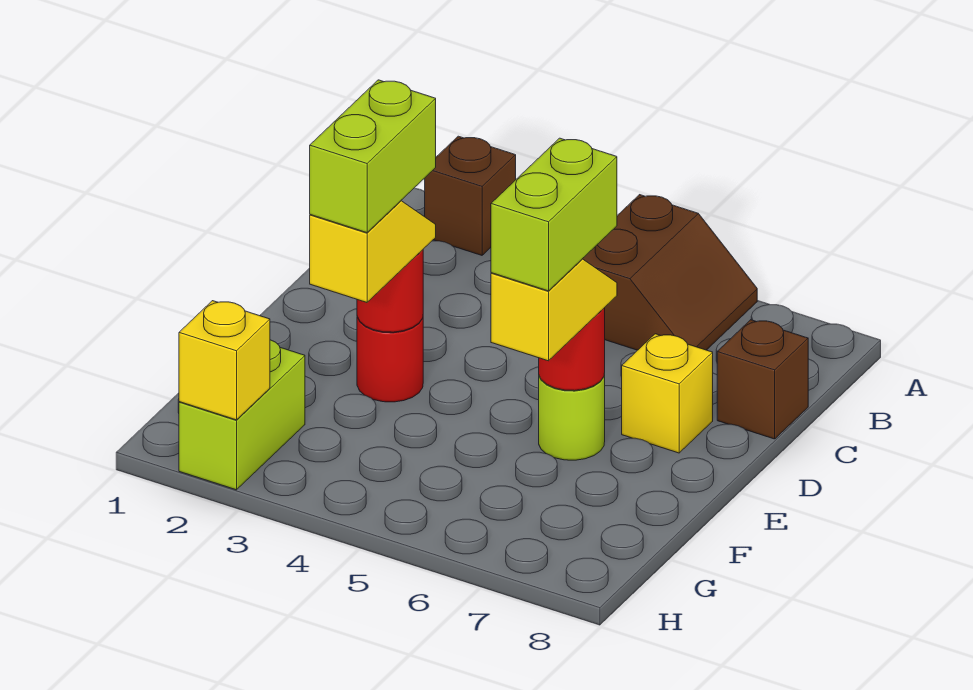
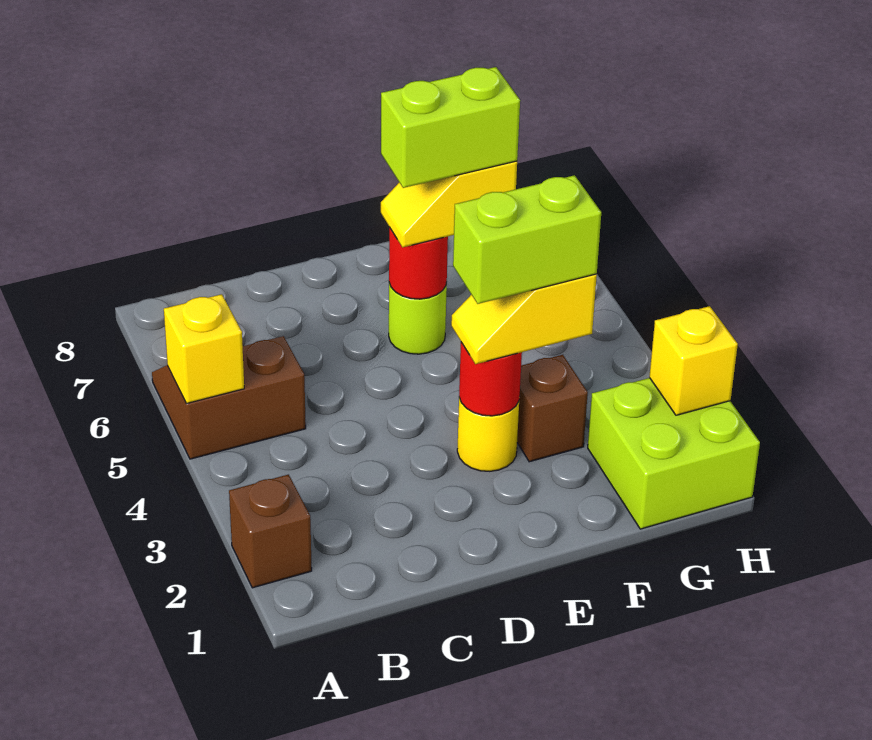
brown 1x1 brick [717,320,808,439] -> brown 1x1 brick moved to [517,355,588,462]
yellow 1x1 brick [622,334,713,453] -> yellow 1x1 brick moved to [164,294,244,404]
red 1x1 round brick [357,317,423,402] -> yellow 1x1 round brick [457,397,520,472]
lime 1x2 brick [179,340,305,490] -> lime 2x2 brick [588,378,760,529]

